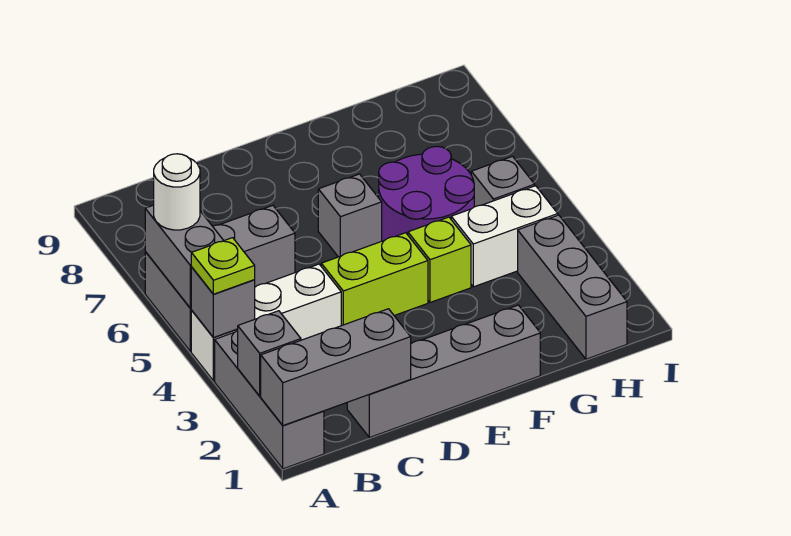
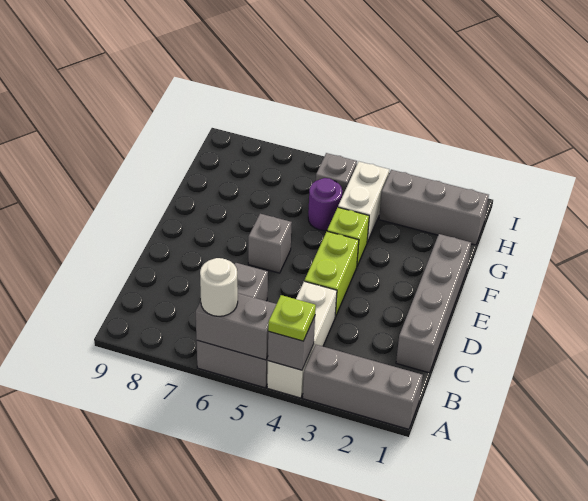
grey 1x3 brick [261,309,411,425] -> none
grey 1x1 brick [238,311,301,396] -> none
purple 2x2 round brick [379,146,474,241] -> purple 1x1 round brick [308,178,342,231]

